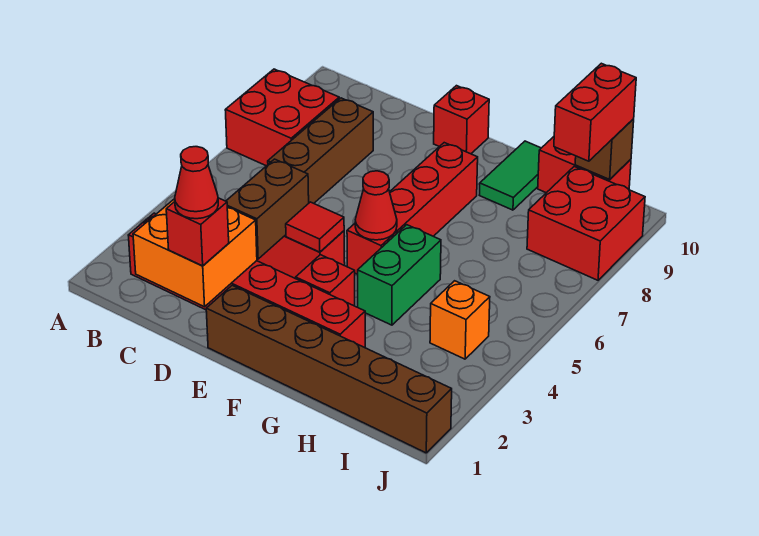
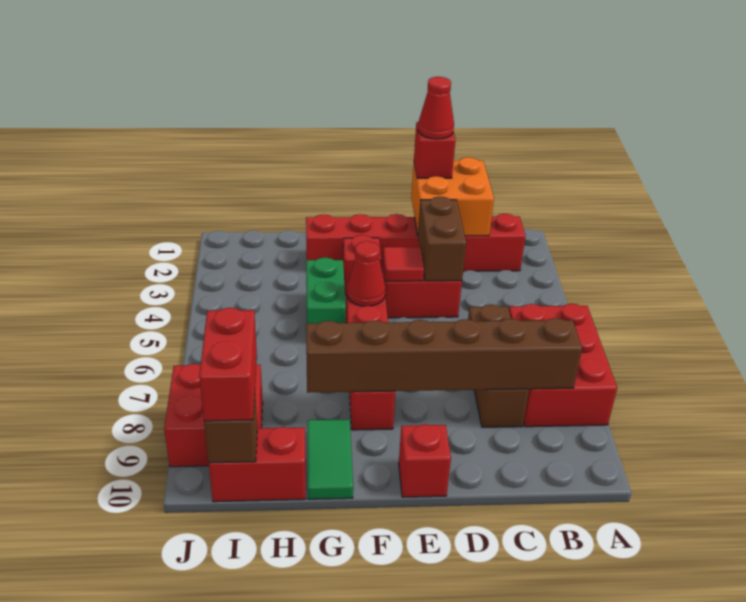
red 2x2 brick [225,69,339,166] -> red 2x3 brick [509,304,617,427]
brown 1x6 brick [206,285,452,453] -> brown 1x6 brick moved to [306,318,582,393]
orange 1x1 brick [430,281,490,359] -> none

